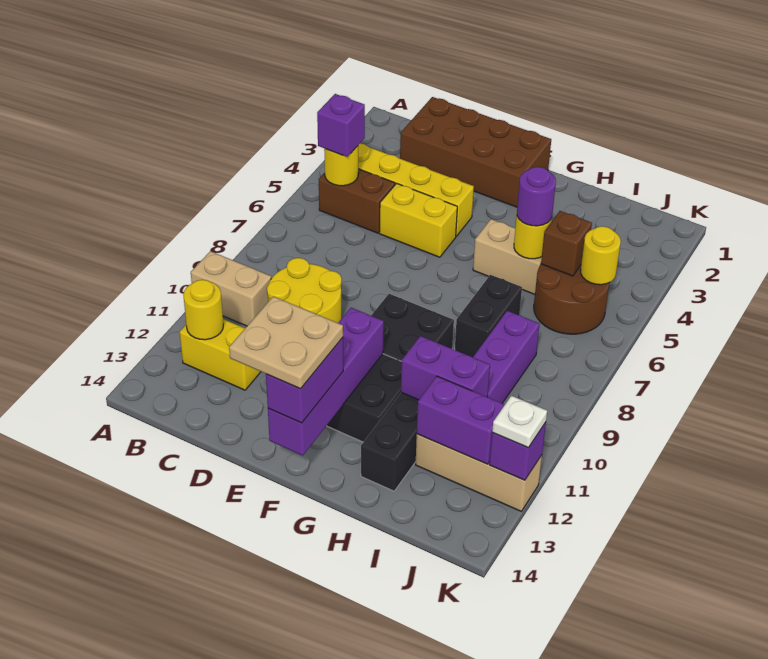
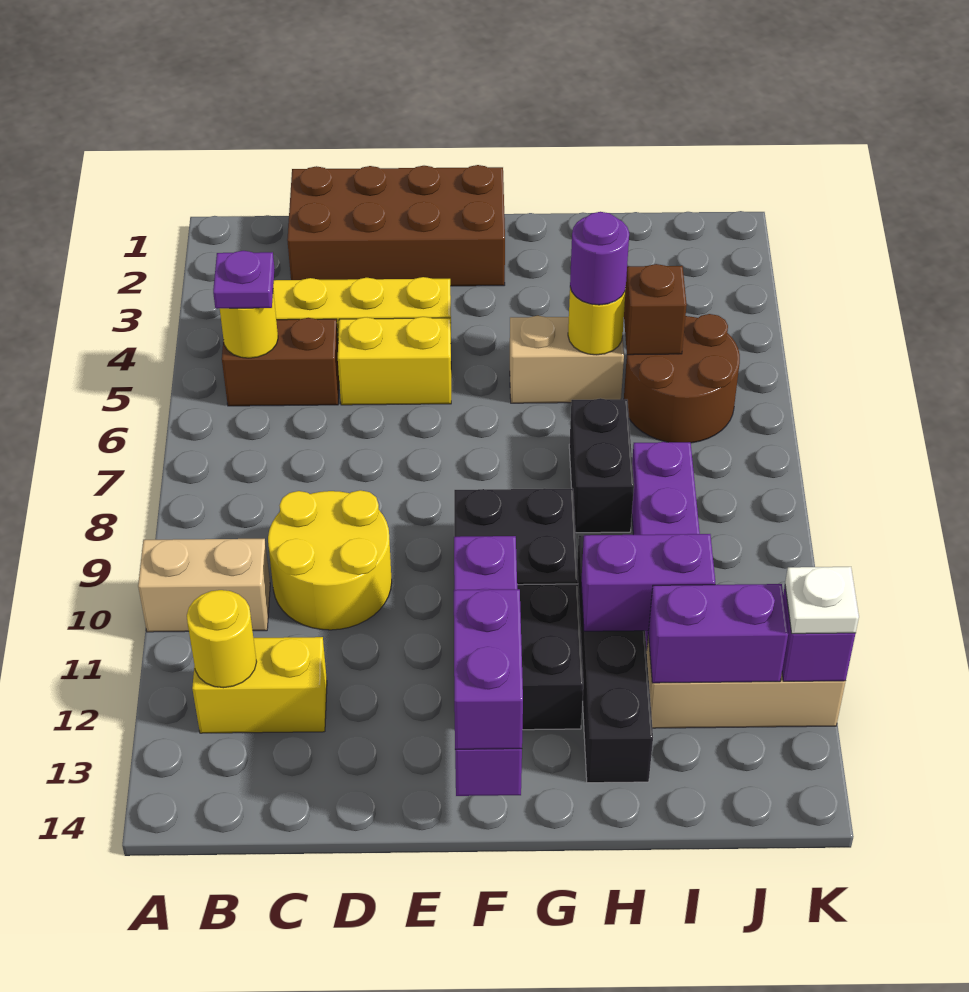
purple 1x1 brick [317,94,365,157] -> purple 1x1 plate [213,251,275,309]
tan 2x2 plate [229,296,343,389] -> none
yellow 1x1 round brick [581,226,621,285] -> none

